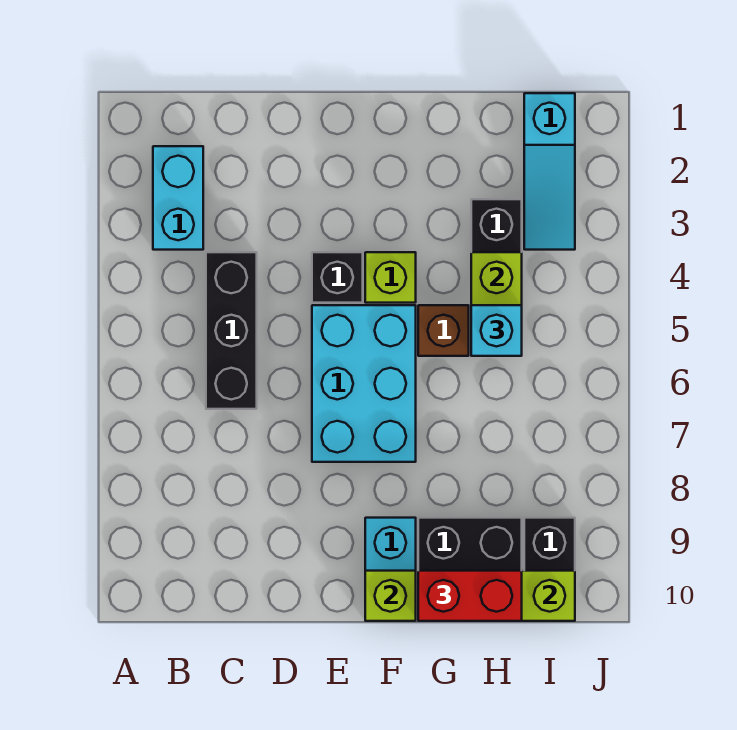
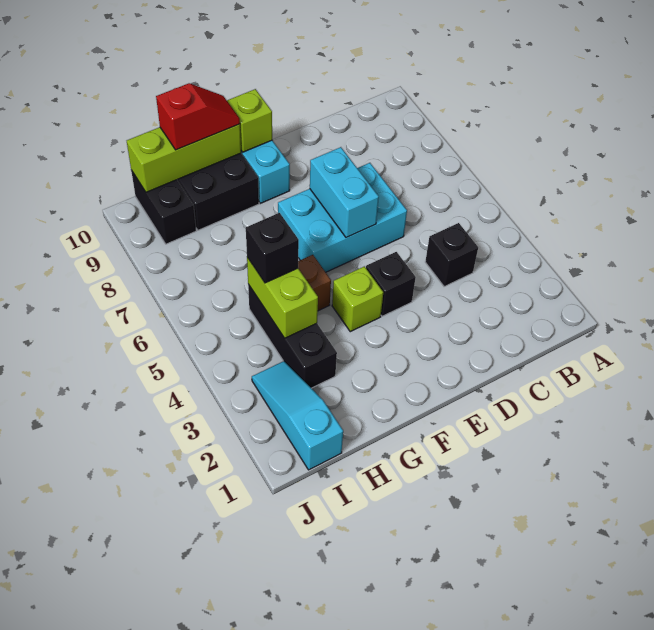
cyan 1x2 brick [153,146,203,250] -> cyan 1x2 brick moved to [310,147,379,238]
black 1x3 brick [206,252,257,409] -> black 1x1 brick [425,223,478,287]
cyan 2x3 brick [312,305,416,462] -> cyan 2x3 brick turned to [278,163,407,272]
red 1x2 brick [418,571,522,621] -> red 1x2 slope [156,83,240,150]
cyan 1x1 brick [471,305,522,356] -> black 1x1 brick [246,213,299,283]

